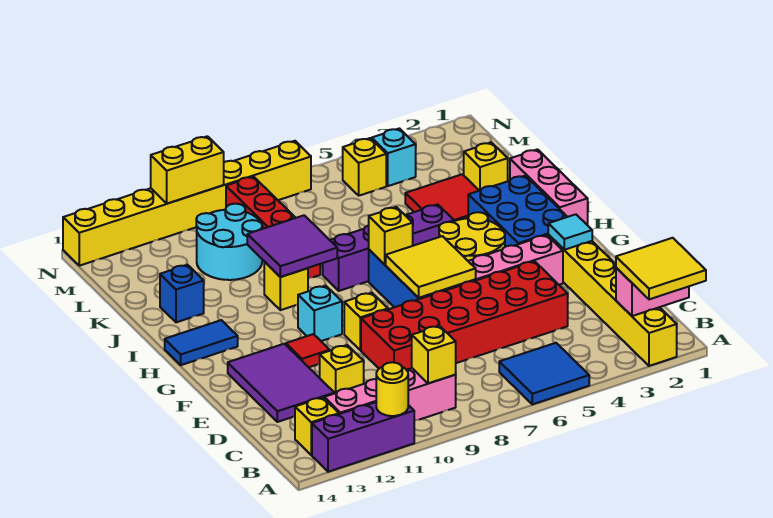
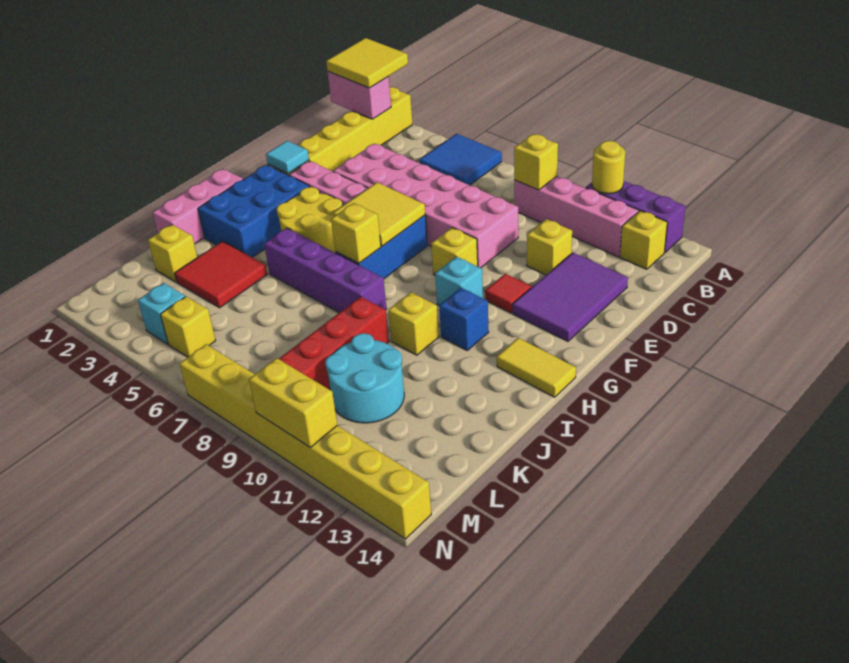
red 2x6 brick [361,261,568,370] -> pink 2x6 brick [333,144,518,268]
blue 1x2 tile [165,320,238,365] -> yellow 1x2 tile [497,338,576,397]
purple 2x2 tile [247,215,337,277] -> none
blue 1x1 brick [160,265,204,322] -> blue 1x1 brick moved to [439,288,489,350]

